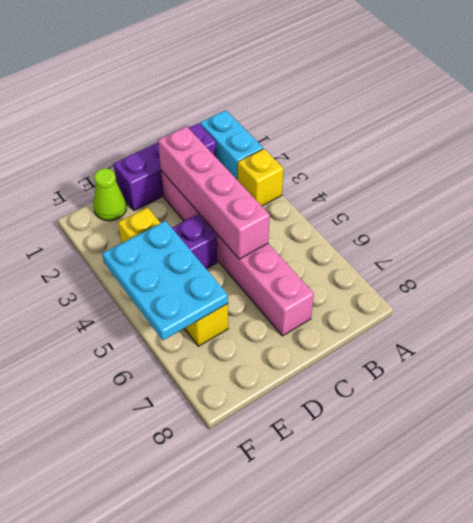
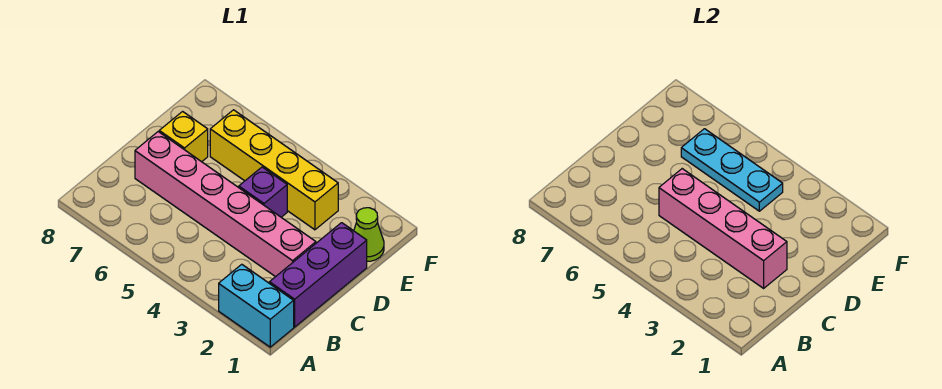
yellow 1x1 brick [238,149,284,206] -> yellow 1x1 brick moved to [159,112,208,162]
cyan 2x3 plate [102,221,228,340] -> cyan 1x3 plate [681,129,783,211]

